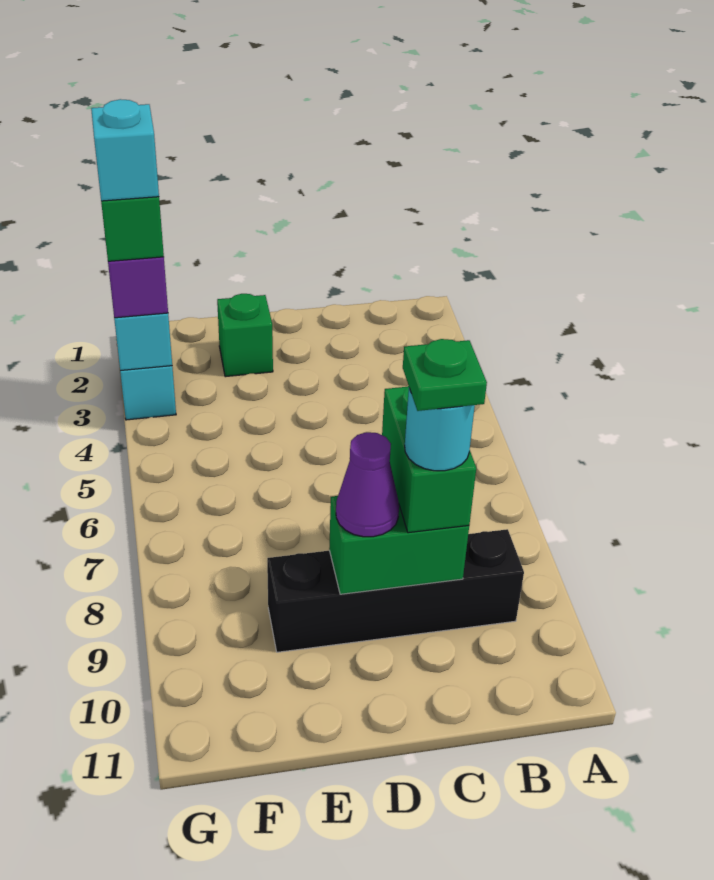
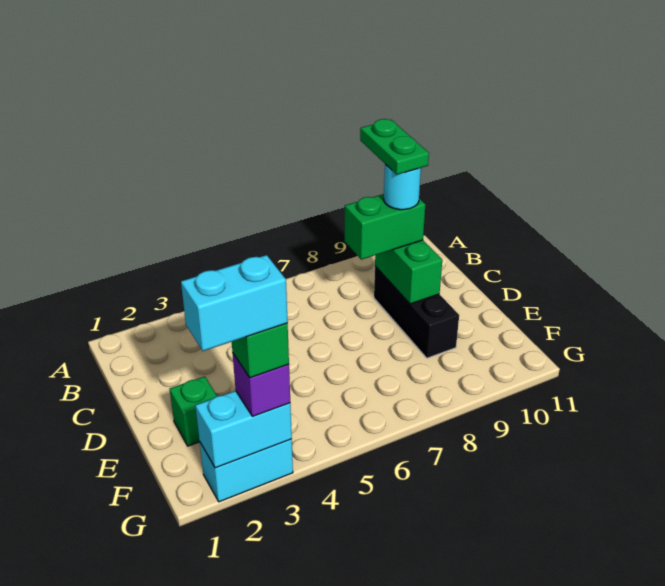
black 1x4 brick [267,529,524,652] -> black 1x3 brick [374,266,459,358]
green 1x1 plate [403,339,487,411] -> green 1x2 plate [360,119,429,175]
purple 1x1 cone [336,432,399,537] -> none
cyan 1x1 brick [91,99,159,201] -> cyan 1x2 brick [181,255,288,351]

